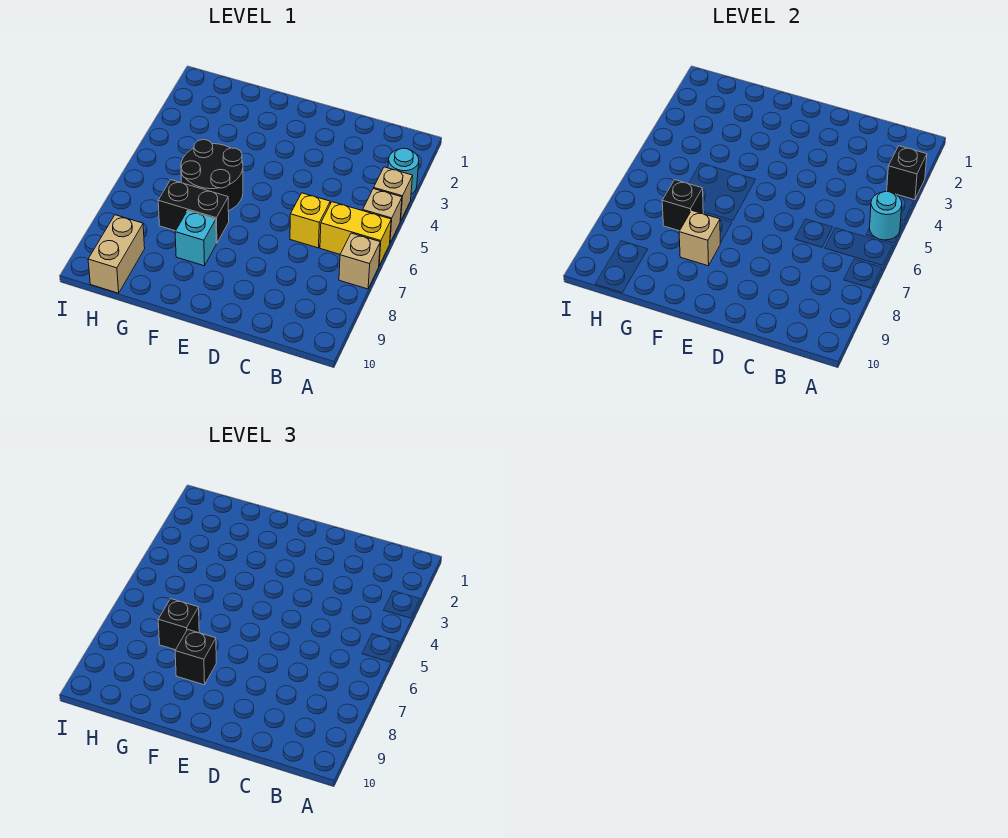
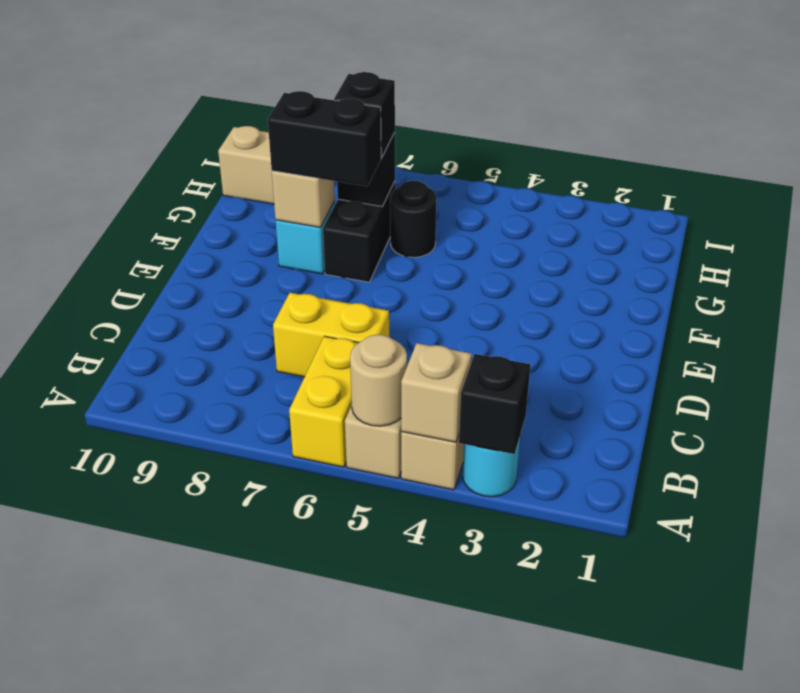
cyan 1x1 round brick [870,192,902,240] -> tan 1x1 round brick [350,334,407,426]
tan 1x1 brick [339,233,380,289] -> tan 1x1 brick moved to [401,343,472,442]
yellow 1x1 brick [290,193,330,248] -> yellow 1x2 brick [273,293,389,377]
black 2x2 round brick [181,140,243,211] -> black 1x1 round brick [390,181,437,257]
black 1x1 brick [175,629,216,685] -> black 1x2 brick [268,91,381,186]

